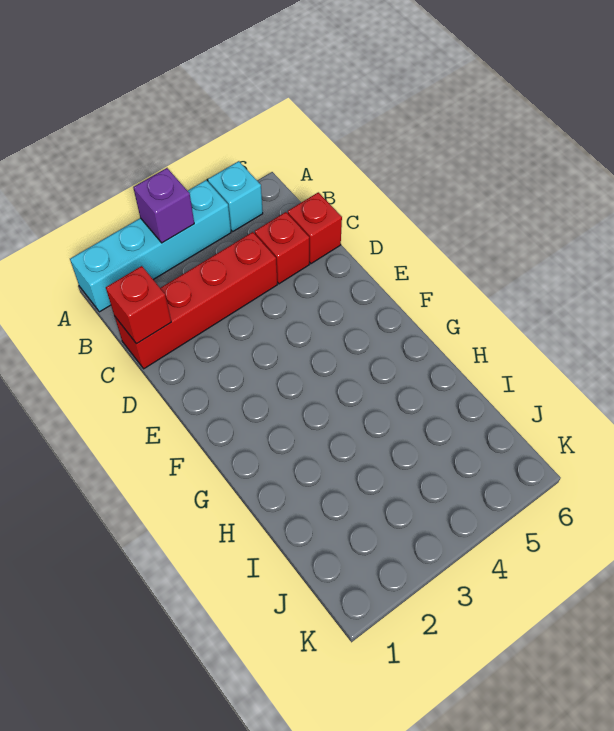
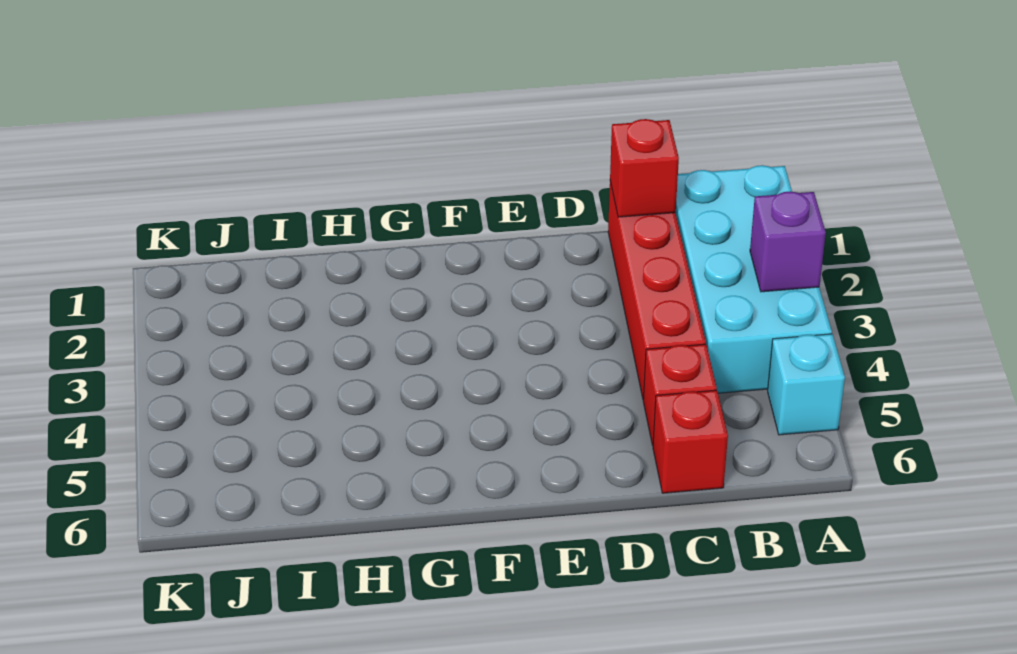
cyan 1x4 brick [70,180,231,312] -> cyan 2x4 brick [676,165,832,393]

